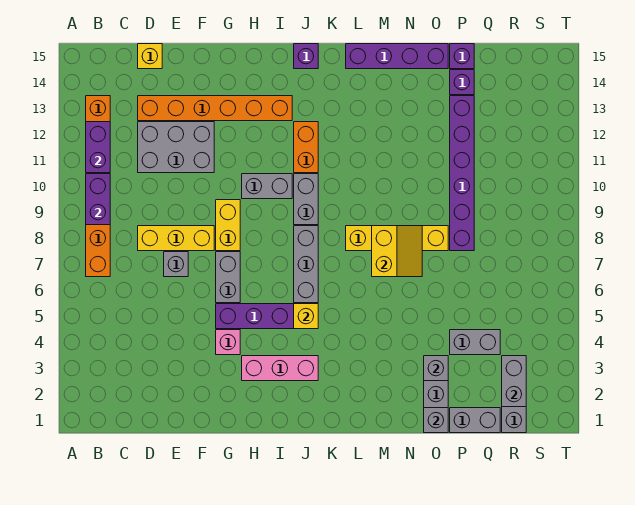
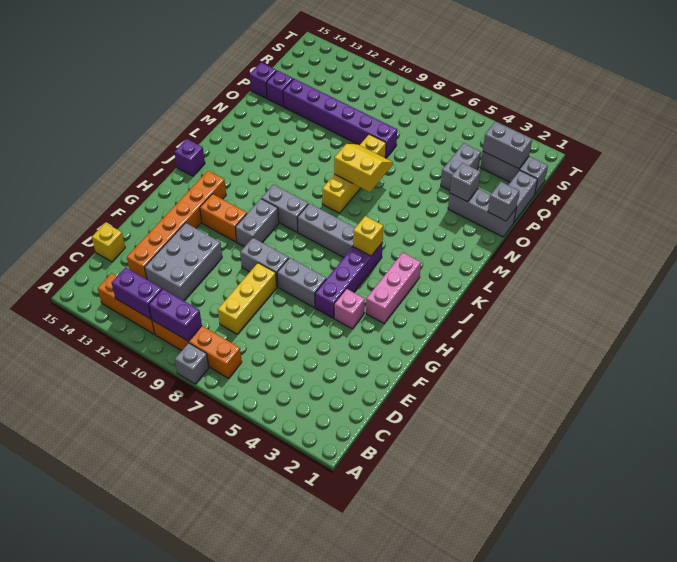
grey 1x1 brick [164,252,188,277] -> grey 1x1 brick moved to [175,343,209,384]
yellow 1x2 brick [216,200,240,251] -> grey 1x2 brick [240,238,289,287]
orange 1x2 brick [294,122,318,173] -> orange 1x2 brick moved to [200,194,247,242]
purple 1x4 brick [346,44,448,69] -> none

